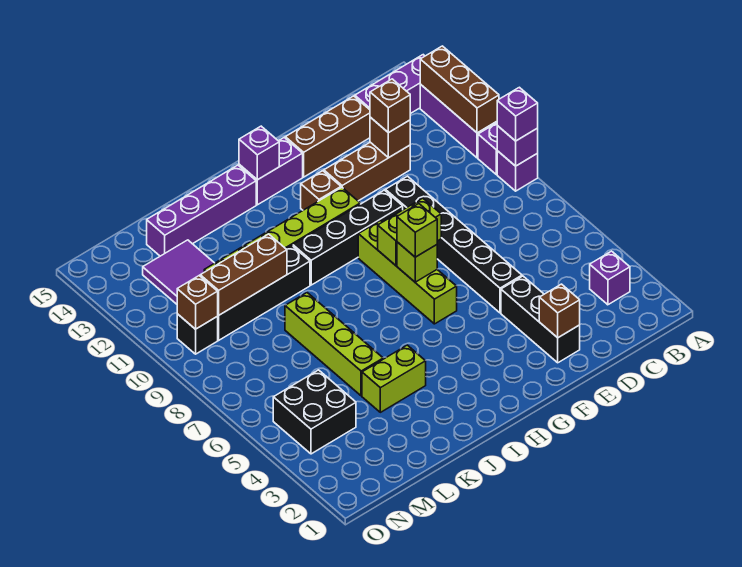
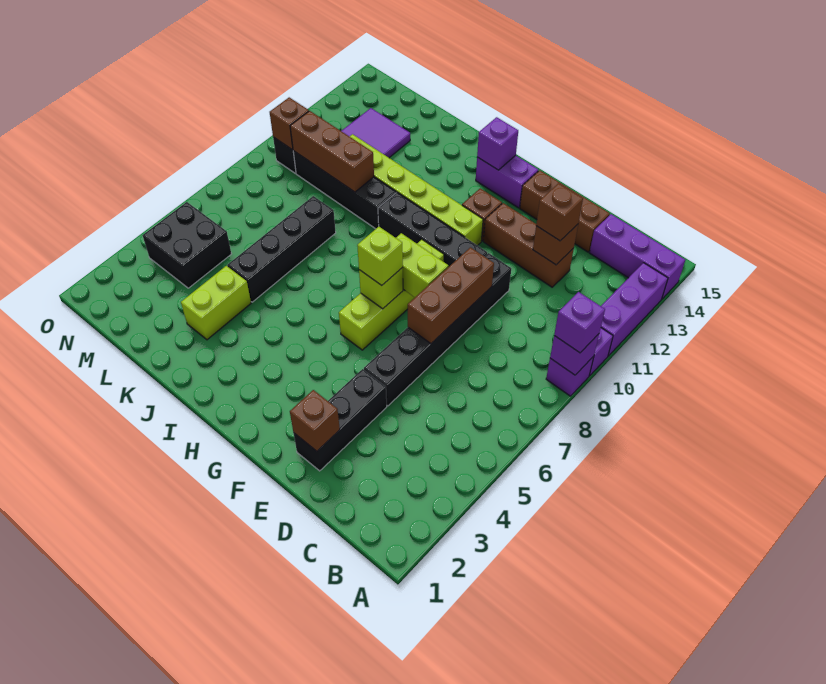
brown 1x3 brick [420,46,499,133] -> brown 1x3 brick moved to [408,247,494,344]
purple 1x1 brick [590,251,630,305] -> none
purple 1x4 brick [147,165,256,256] -> none
lime 1x2 brick [362,345,426,412] -> lime 1x2 brick turned to [181,266,251,340]
lime 1x4 brick [285,293,383,396] -> black 1x4 brick [228,196,336,302]

